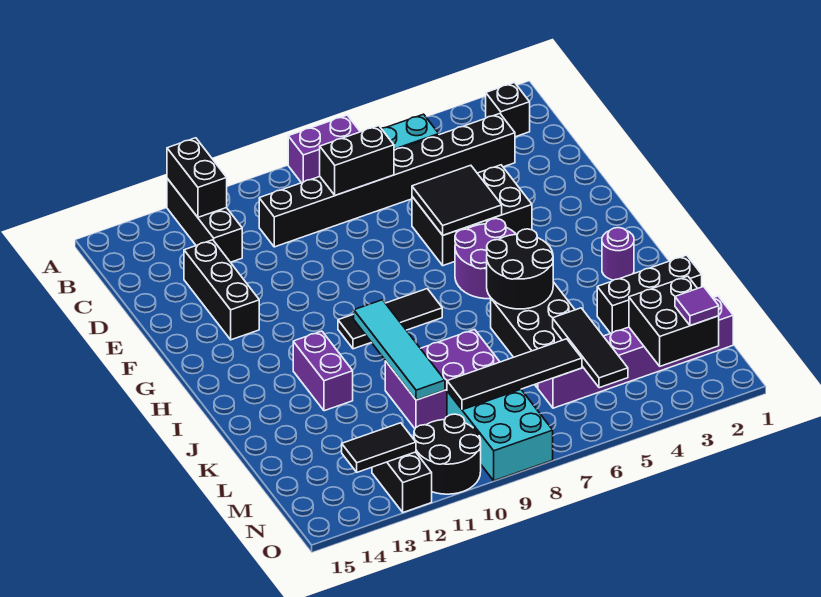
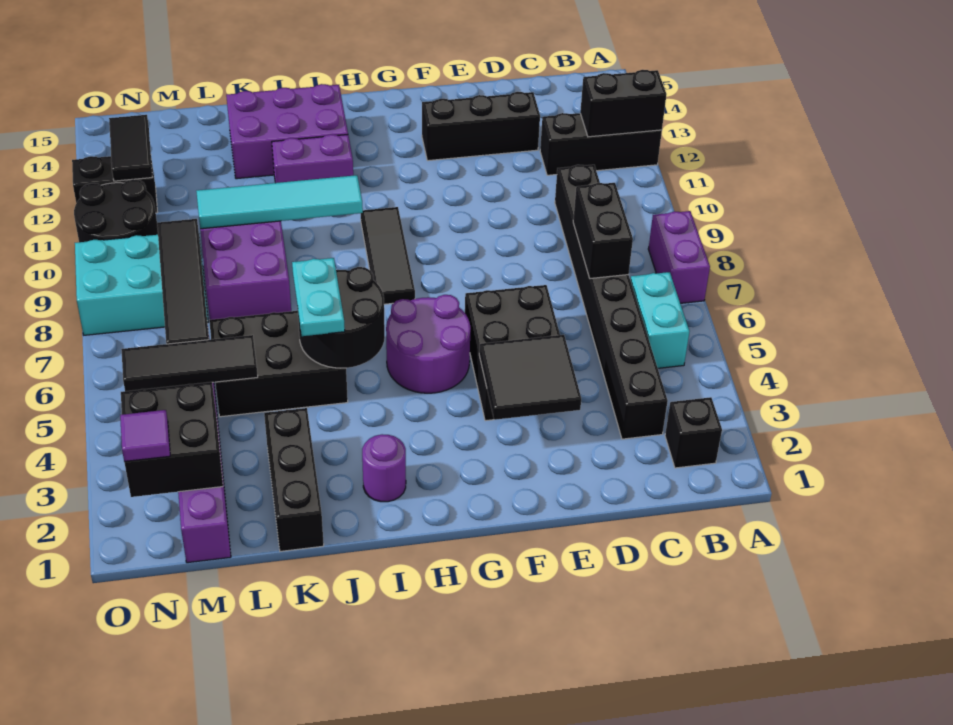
black 2x2 tile [412,165,502,235] -> black 2x2 tile moved to [479,335,581,420]
none -> purple 2x3 brick [226,84,348,179]
none -> cyan 1x2 plate [292,258,345,336]

